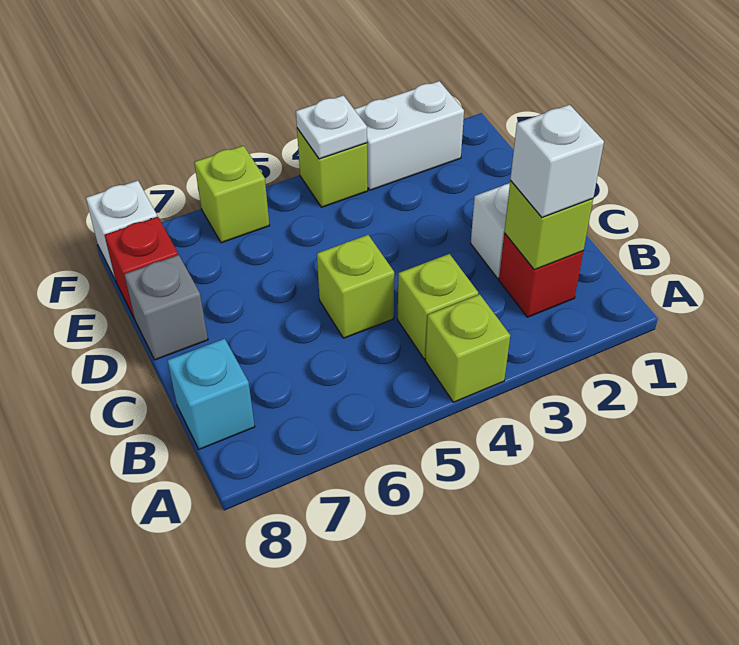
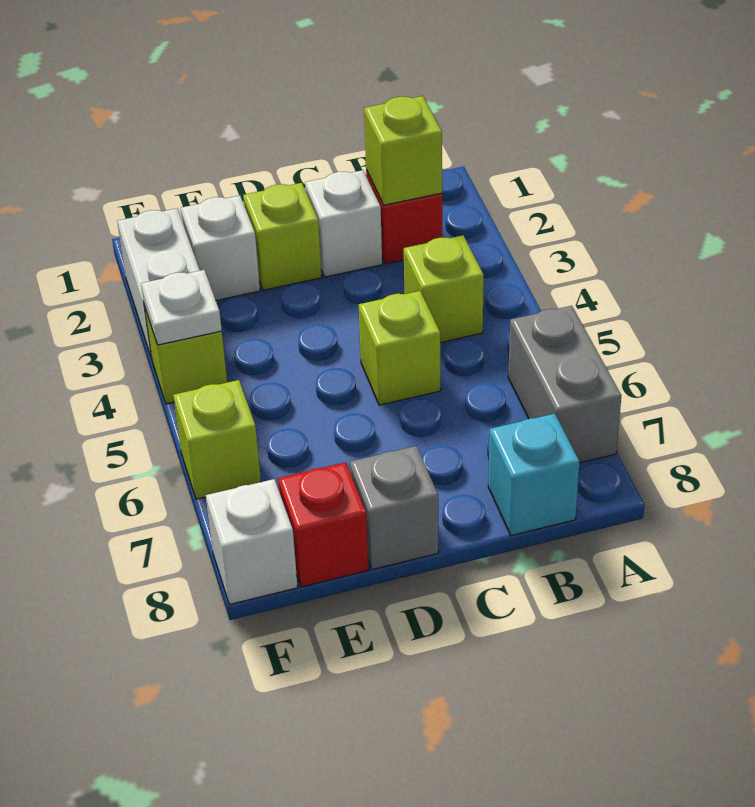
lime 1x1 brick [425,294,510,402] -> lime 1x1 brick moved to [243,183,322,290]
none -> grey 1x2 brick [508,306,621,463]
white 1x1 brick [510,105,604,217] -> white 1x1 brick moved to [181,195,260,300]

